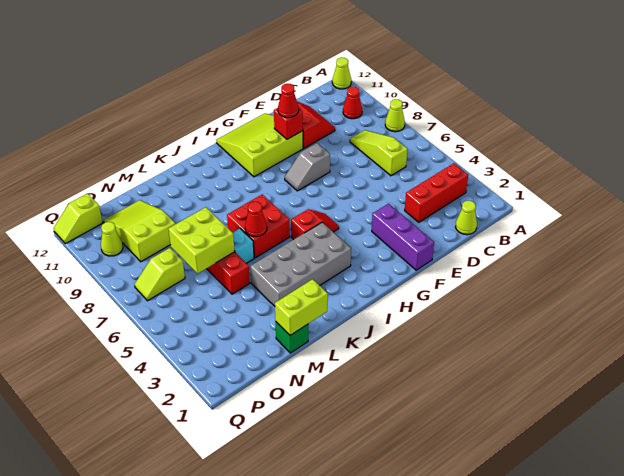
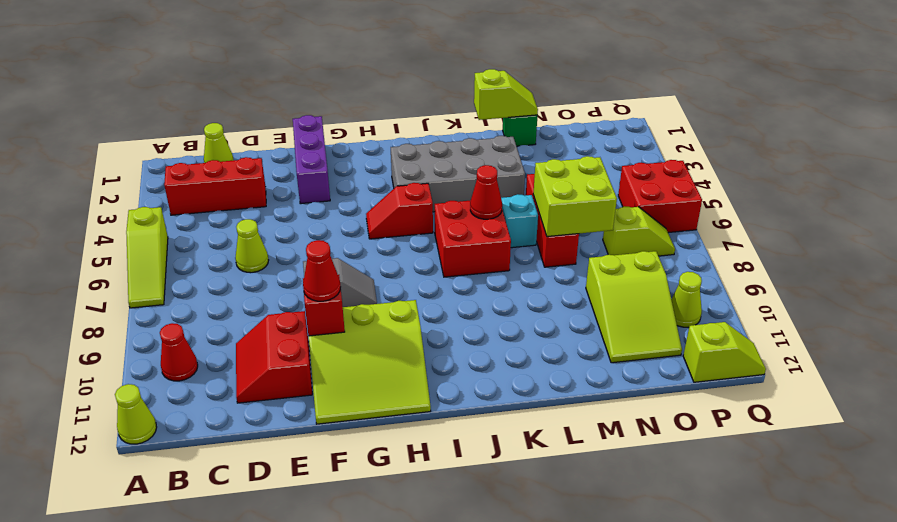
lime 1x1 cone [385,99,405,132] -> lime 1x1 cone moved to [235,219,269,273]
lime 1x3 slope [350,130,407,176] -> lime 1x3 slope moved to [126,207,168,308]
lime 1x2 brick [275,279,328,335] -> lime 1x2 slope [474,69,538,120]
none -> red 2x2 brick [618,160,702,233]

